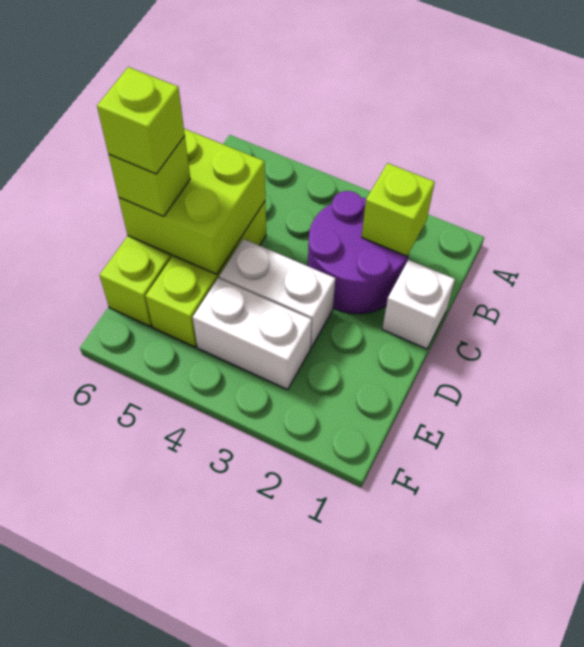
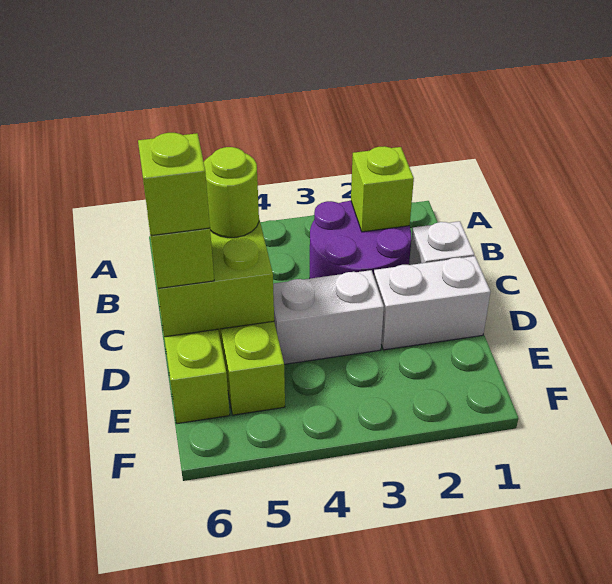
none -> lime 1x1 round brick [204,147,259,238]
white 1x2 brick [193,278,312,390] -> white 1x2 brick moved to [374,256,491,350]

